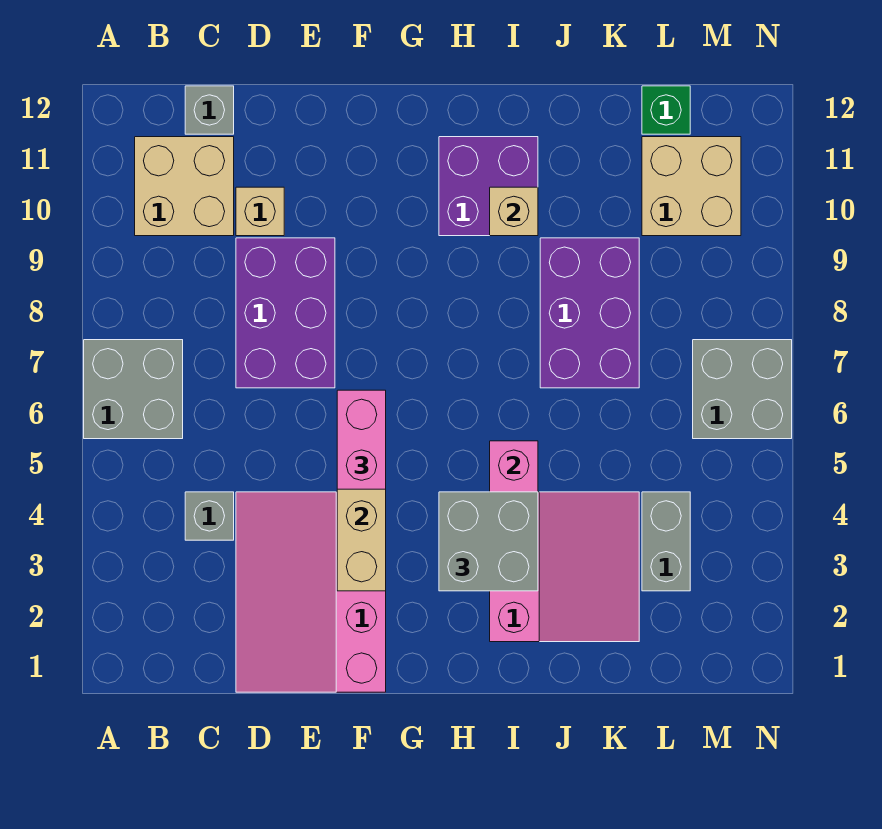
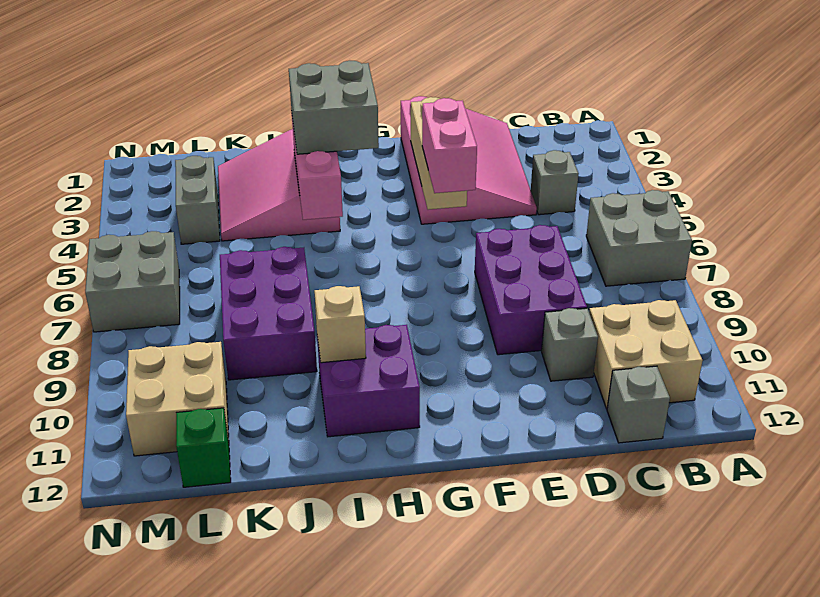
tan 1x1 brick [236,187,284,236] -> grey 1x1 brick [542,308,598,381]

